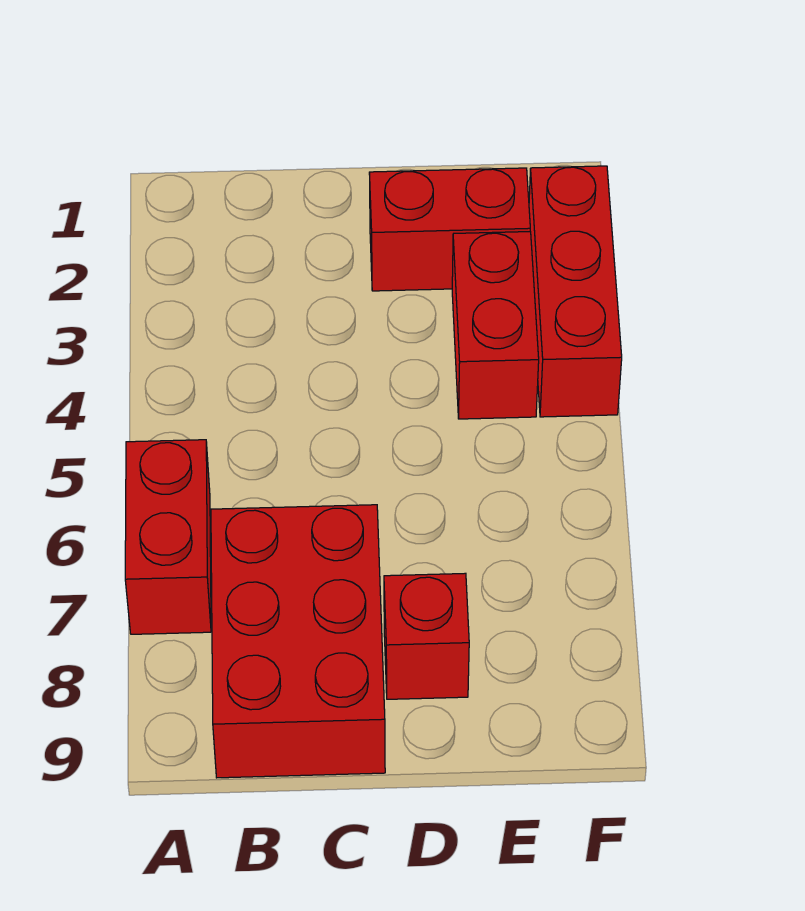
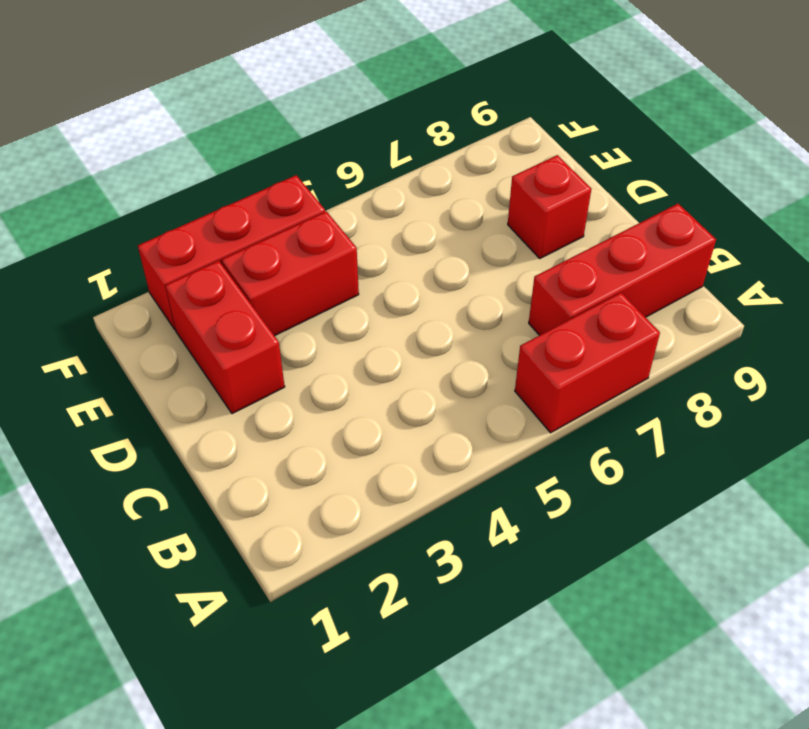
red 2x3 brick [211,505,385,778] -> red 1x3 brick [529,204,716,335]

